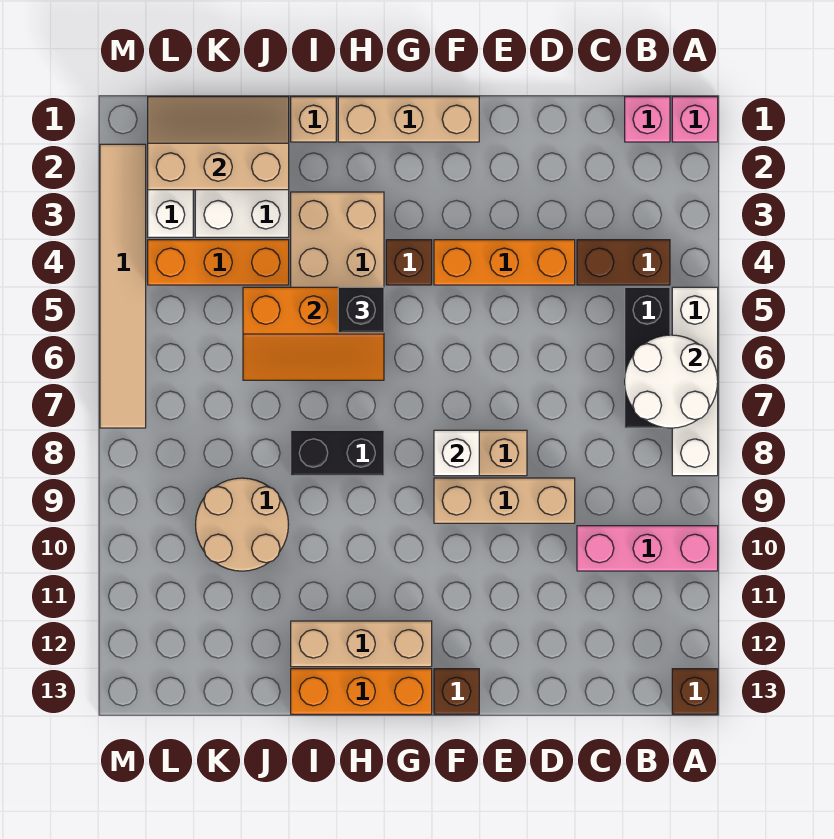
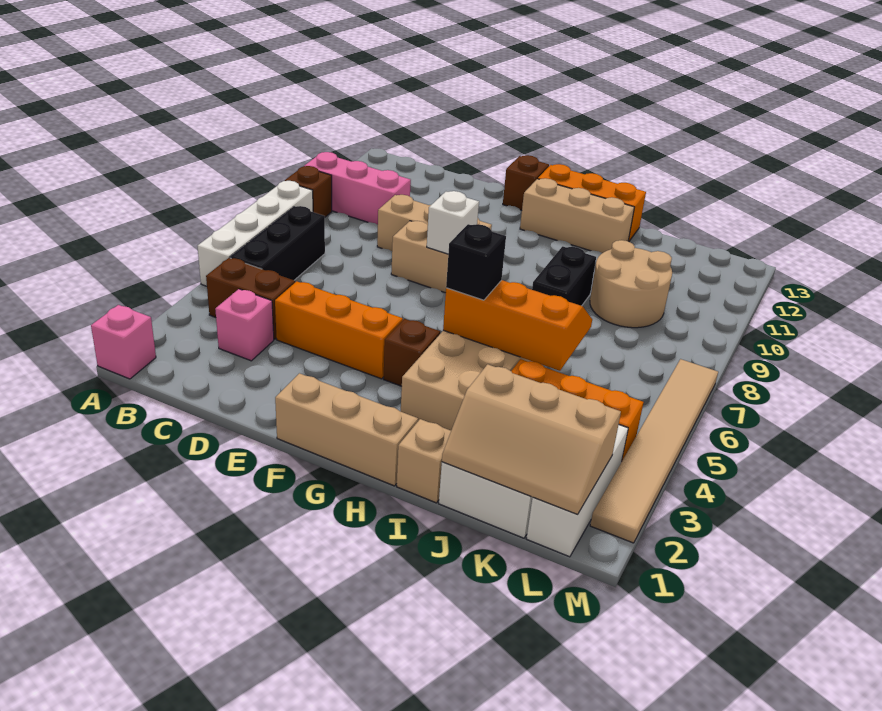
white 2x2 round brick [625,335,718,428] -> none
brown 1x1 brick [672,669,718,714] -> brown 1x1 brick moved to [285,166,332,217]
pink 1x1 brick [625,97,670,142] -> pink 1x1 brick moved to [215,289,274,361]
black 1x2 brick [291,430,384,476] -> black 1x2 brick turned to [532,246,596,306]

